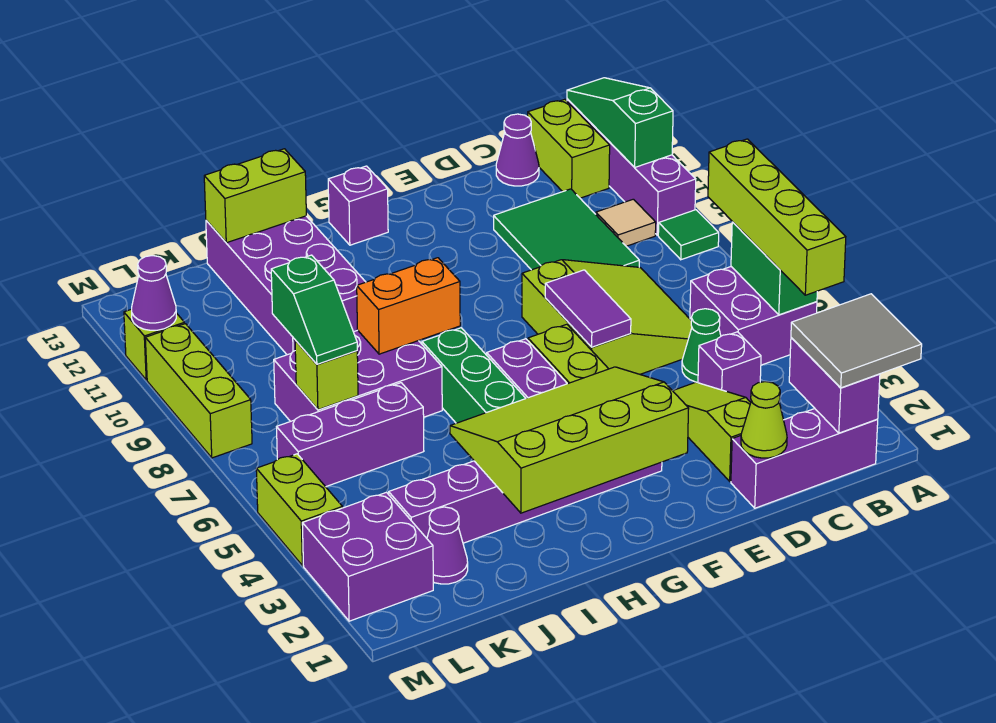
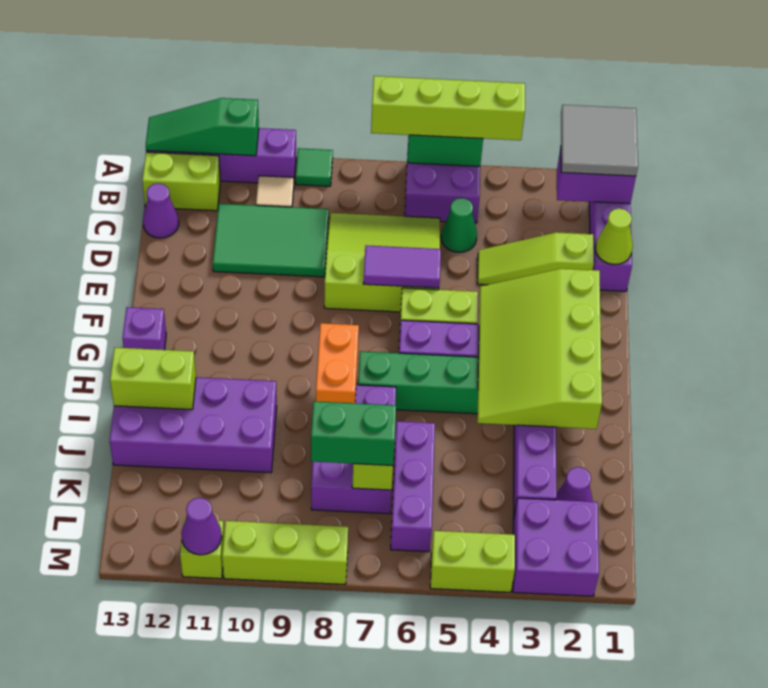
purple 1x1 brick [698,332,761,402] -> none
lime 1x2 brick [204,149,306,243] -> lime 1x2 brick turned to [110,348,196,410]
green 1x2 slope [271,255,357,364] -> green 1x2 brick [311,401,396,465]

